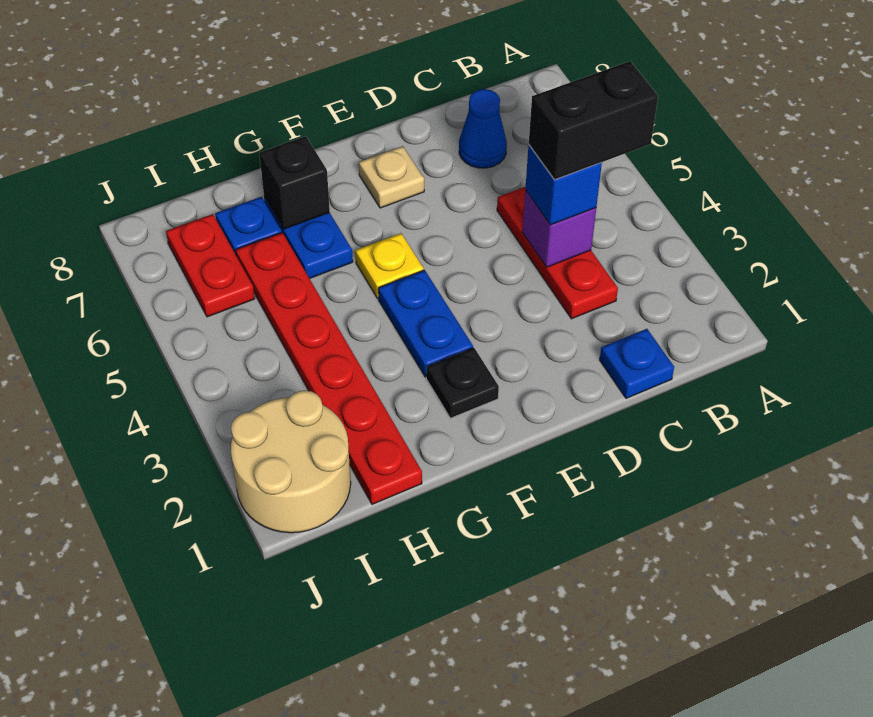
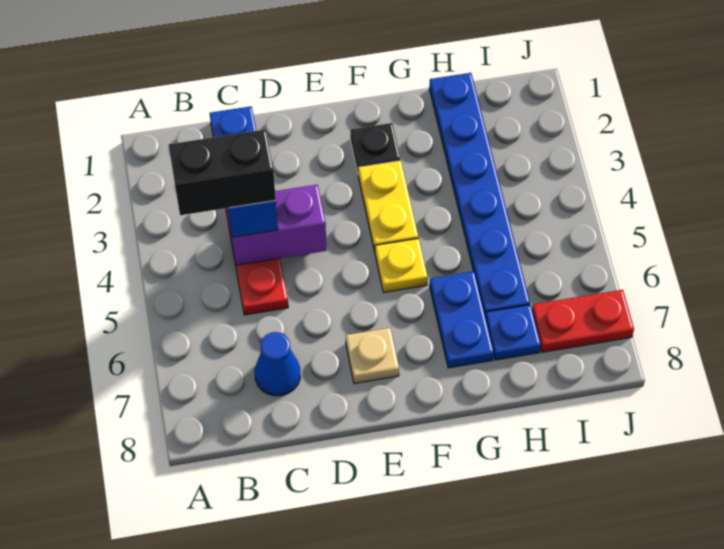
purple 1x1 brick [522,190,596,267] -> purple 1x2 brick [227,185,326,265]
blue 1x2 plate [378,270,473,377] -> yellow 1x2 plate [358,161,418,251]
black 1x1 brick [259,136,330,229] -> none
red 1x6 plate [236,233,422,504] -> blue 1x6 plate [429,73,530,318]
tan 2x2 round brick [231,391,351,533] -> none
red 1x2 plate [166,214,255,317] -> red 1x2 plate turned to [532,290,634,352]

